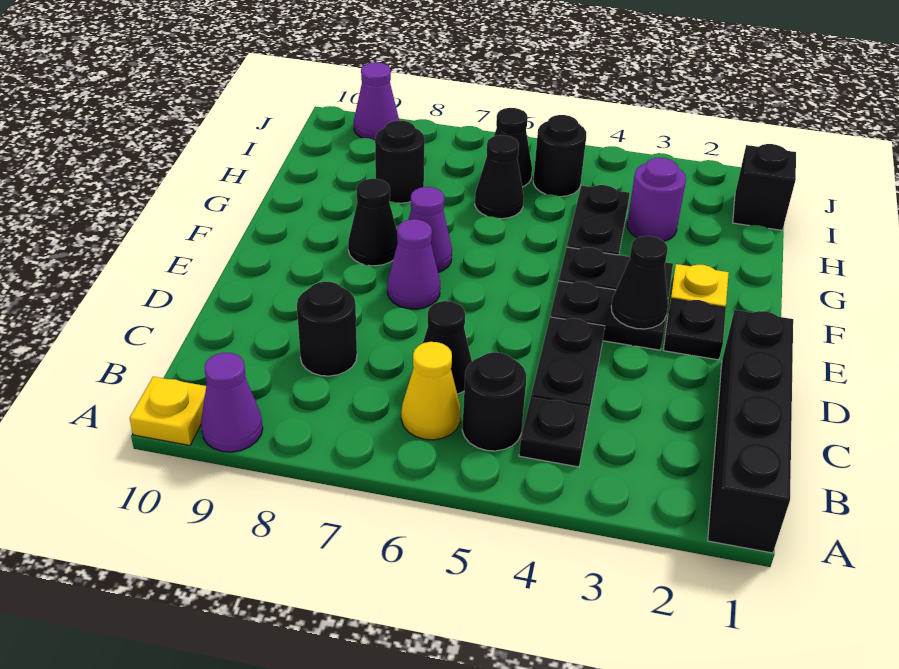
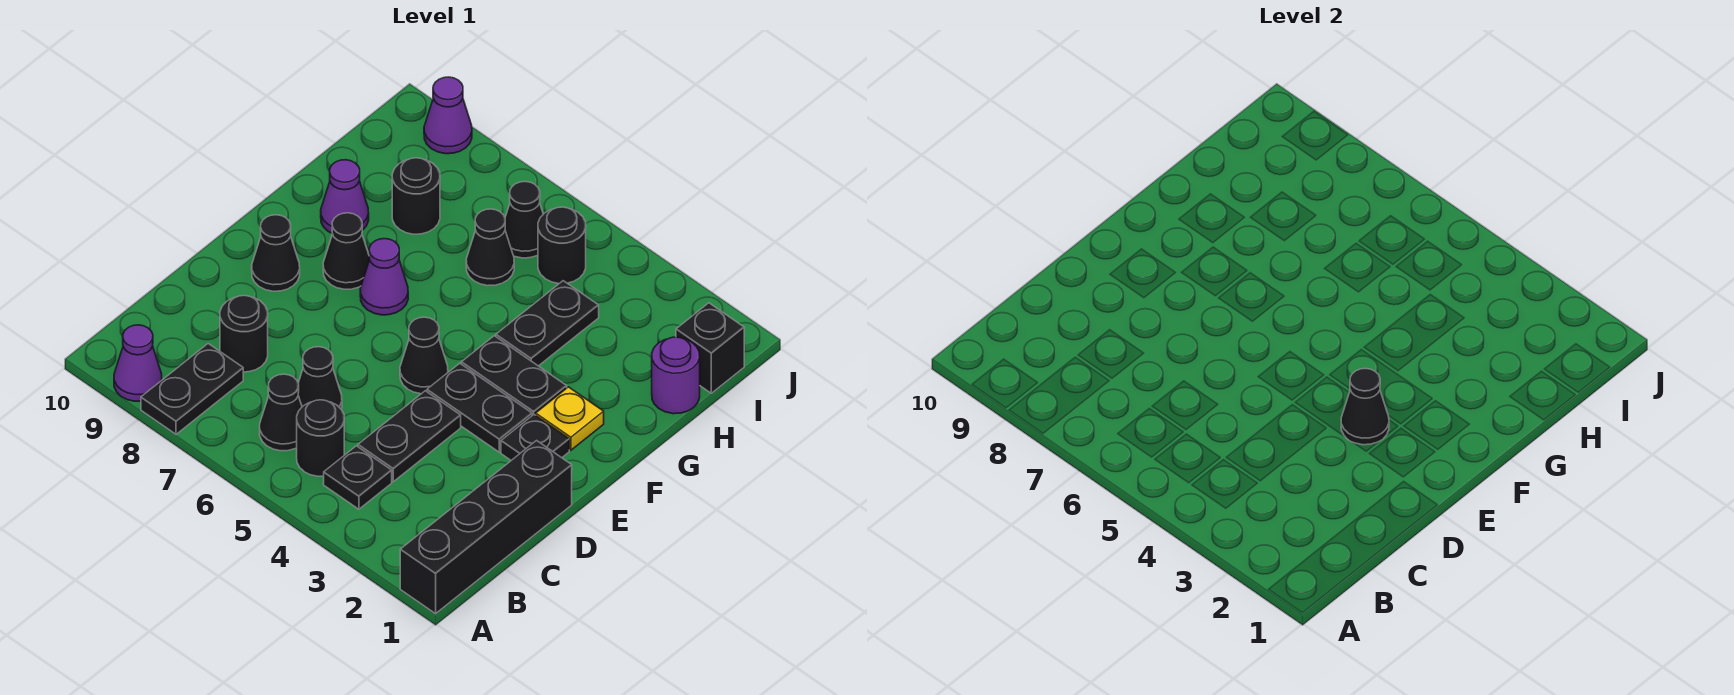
none -> black 1x2 plate [141,344,243,434]
yellow 1x1 plate [130,377,206,445] -> none
yellow 1x1 cone [401,342,461,440] -> black 1x1 cone [260,374,302,451]
none -> black 1x1 cone [400,317,448,394]
purple 1x1 cone [387,219,440,309] -> purple 1x1 cone moved to [321,160,369,233]
none -> black 1x1 cone [252,215,300,291]
purple 1x1 round brick [627,158,686,241] -> purple 1x1 round brick moved to [652,337,700,414]

